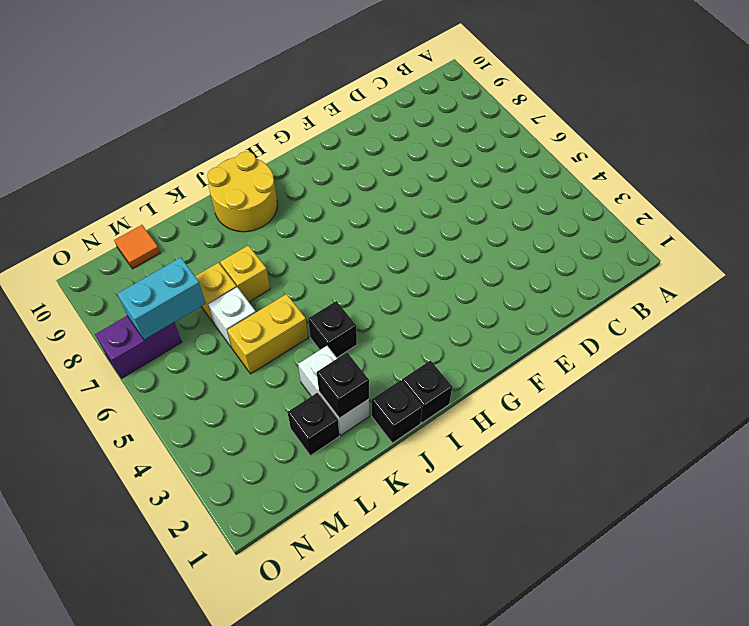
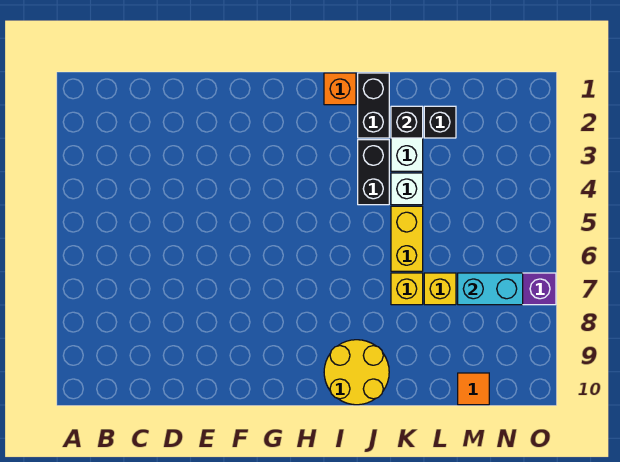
black 1x1 brick [402,361,452,423] -> orange 1x1 brick [324,73,356,105]
black 1x1 brick [372,380,422,443] -> black 1x2 brick [358,73,389,138]
black 1x1 brick [308,301,357,357] -> black 1x2 brick [358,140,389,205]
yellow 1x2 brick [227,294,308,374] -> yellow 1x2 brick turned to [391,206,423,271]
white 1x1 brick [208,287,256,348] -> white 1x1 brick moved to [391,173,423,205]

